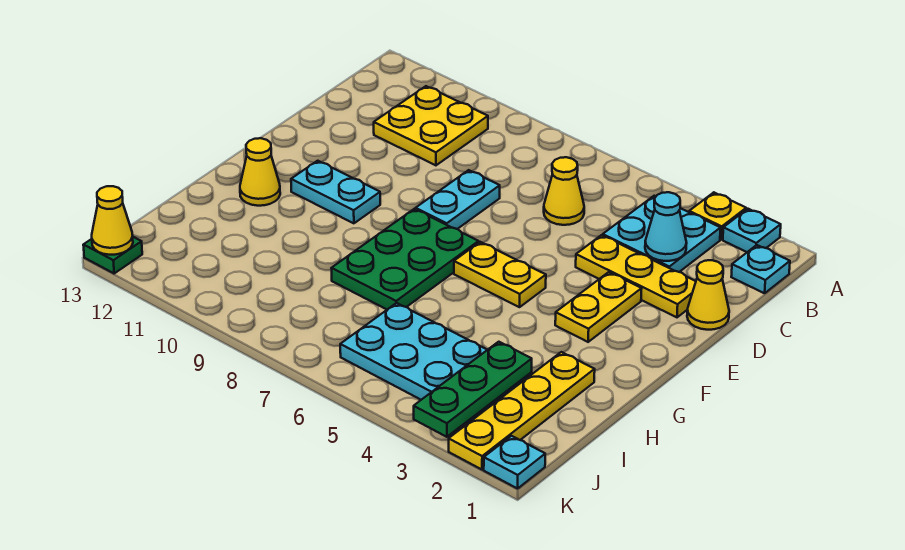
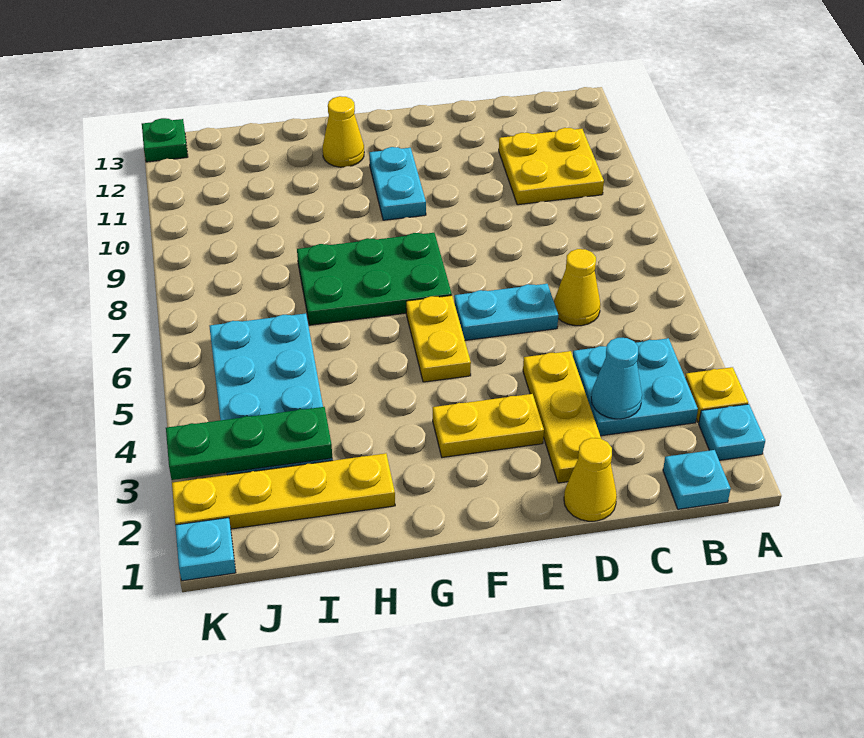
cyan 1x2 plate [416,170,500,229] -> cyan 1x2 plate moved to [454,284,558,340]
yellow 1x1 cone [92,186,133,255] -> none

